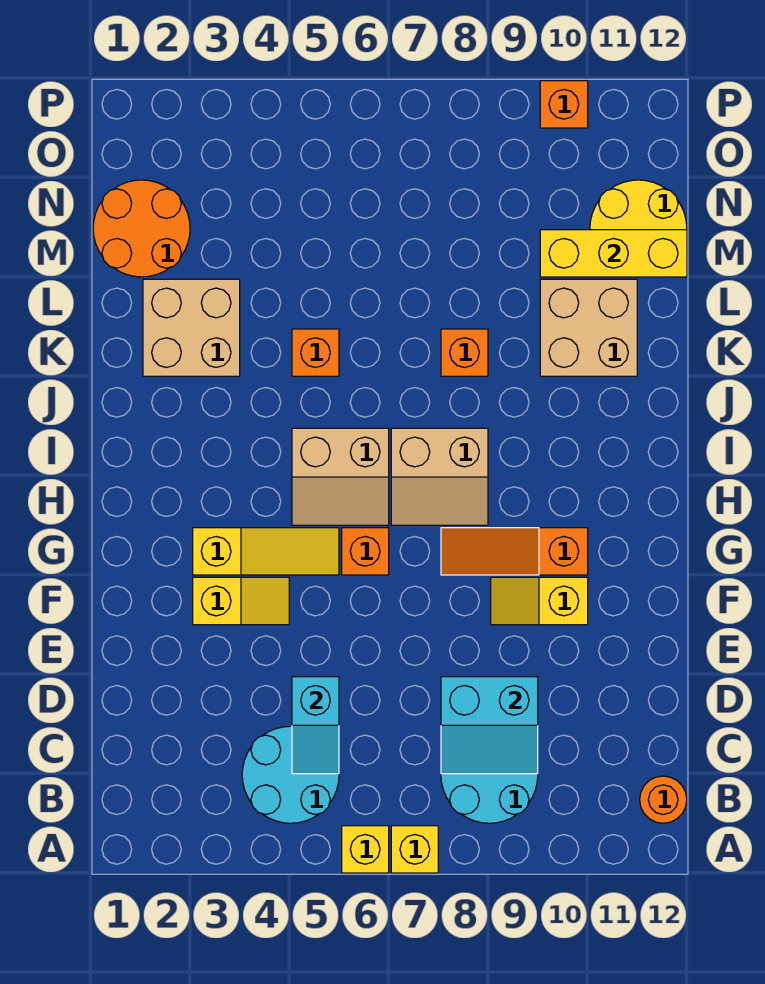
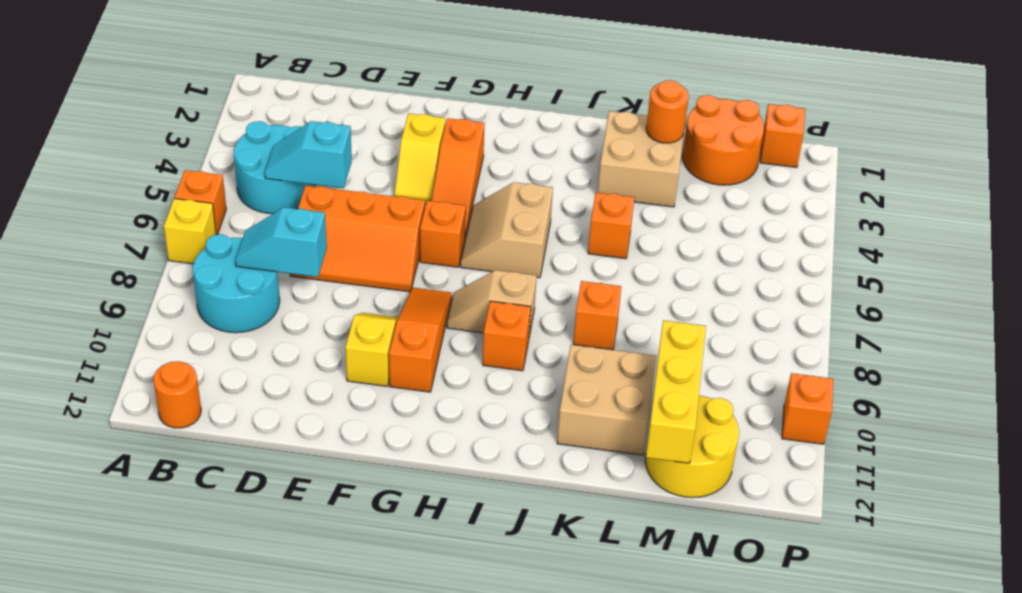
yellow 1x1 brick [342,826,389,873] -> orange 1x1 brick [175,170,226,235]
cyan 2x2 slope [441,677,538,774] -> cyan 1x2 slope [235,207,327,277]
none -> orange 2x3 slope [290,185,425,292]
yellow 1x3 slope [193,528,339,575] -> orange 1x3 slope [432,118,485,237]
tan 2x2 slope [391,428,488,525] -> tan 1x2 slope [447,270,537,336]
none -> orange 1x1 brick [483,301,531,371]
none -> orange 1x1 round brick [646,80,689,143]
none -> orange 1x1 brick [760,104,805,167]

